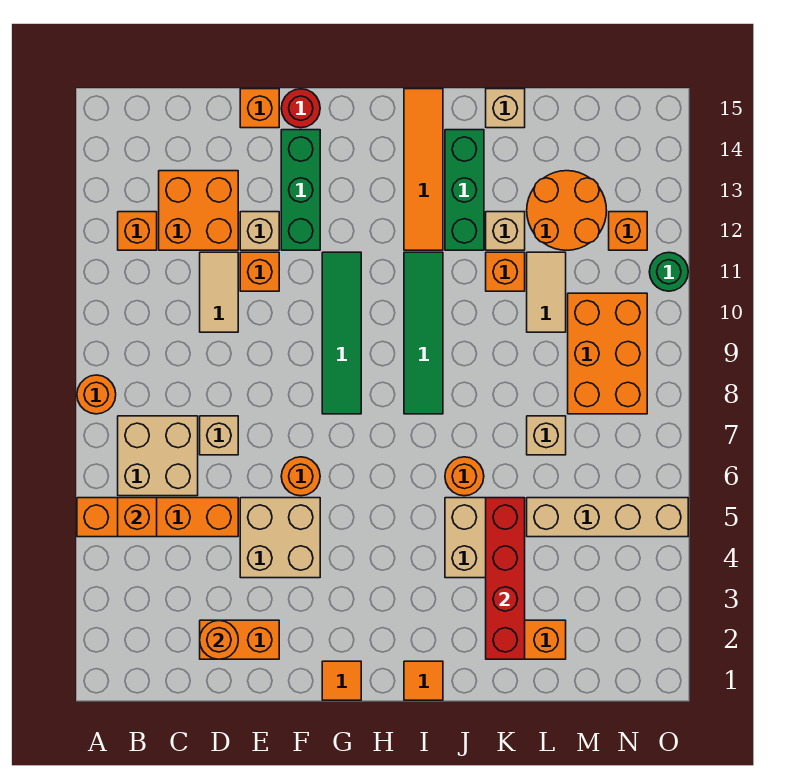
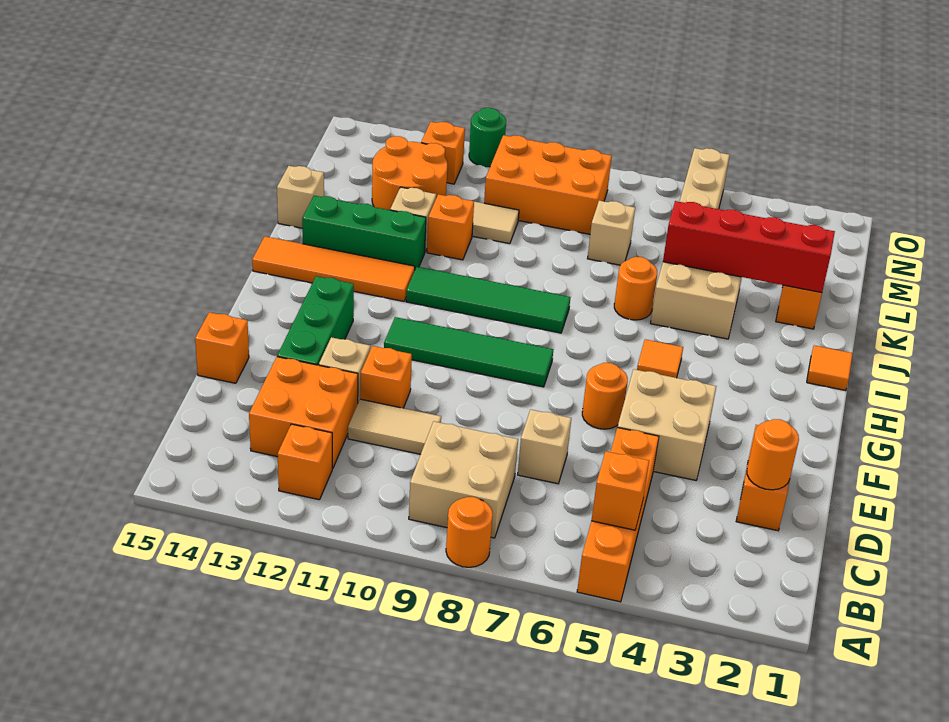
tan 2x2 brick [118,416,198,496] -> tan 2x2 brick moved to [409,421,518,538]
green 1x3 brick [281,130,320,250] -> green 1x3 brick turned to [277,276,354,365]
red 1x1 round brick [281,89,320,128] -> none
orange 1x1 tile [322,661,361,700] -> orange 1x1 tile moved to [637,339,683,378]

